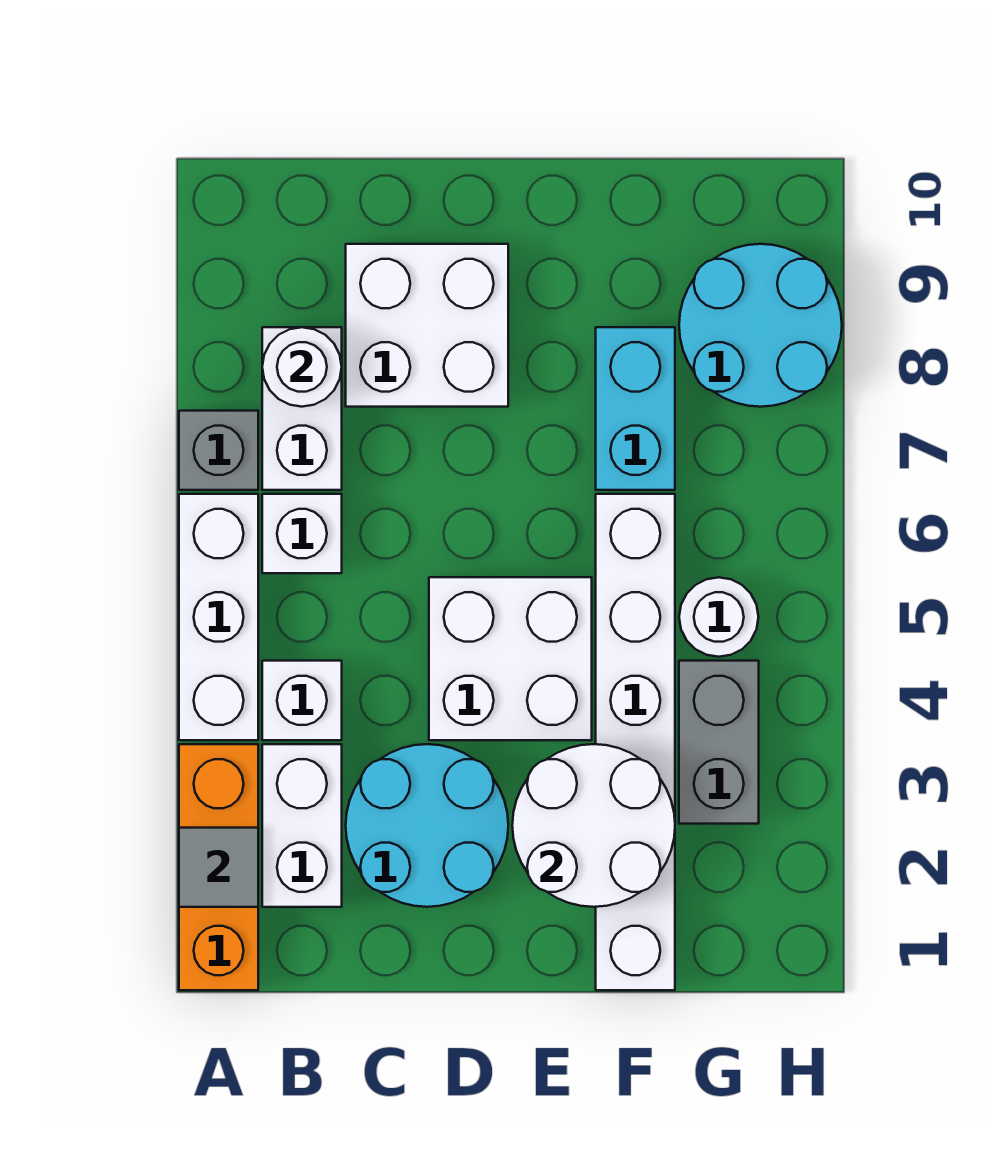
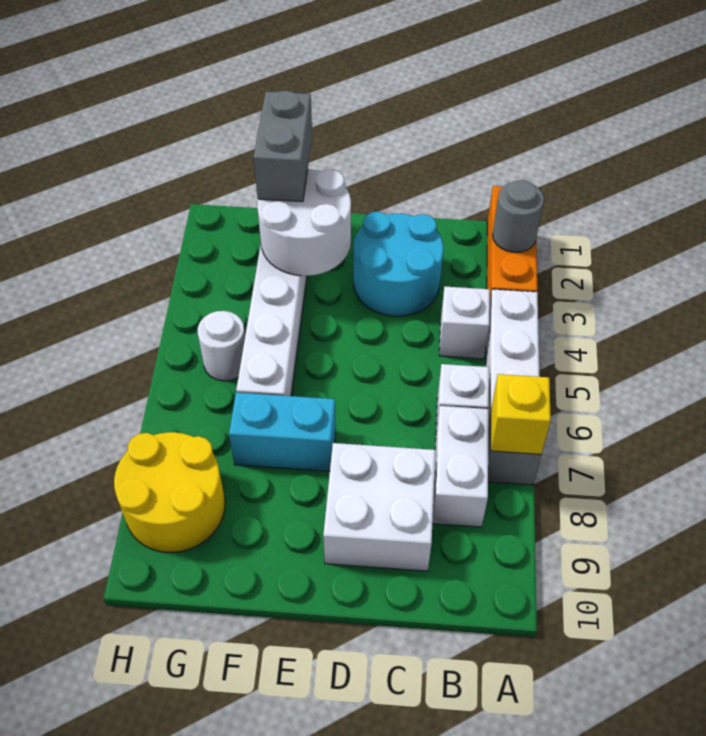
grey 1x1 tile [179,828,258,907] -> grey 1x1 round brick [492,180,544,252]
none -> yellow 1x1 brick [491,374,551,454]
white 1x2 brick [262,744,342,907] -> none
white 1x1 round brick [262,327,342,407] -> none
white 2x2 brick [429,577,592,740] -> none
cyan 1x2 brick [596,327,675,490] -> cyan 1x2 brick turned to [229,393,336,471]
grey 1x2 brick [679,661,759,824] -> grey 1x2 brick moved to [253,91,312,202]
cyan 2x2 round brick [679,244,842,407] -> yellow 2x2 round brick [114,432,225,552]

